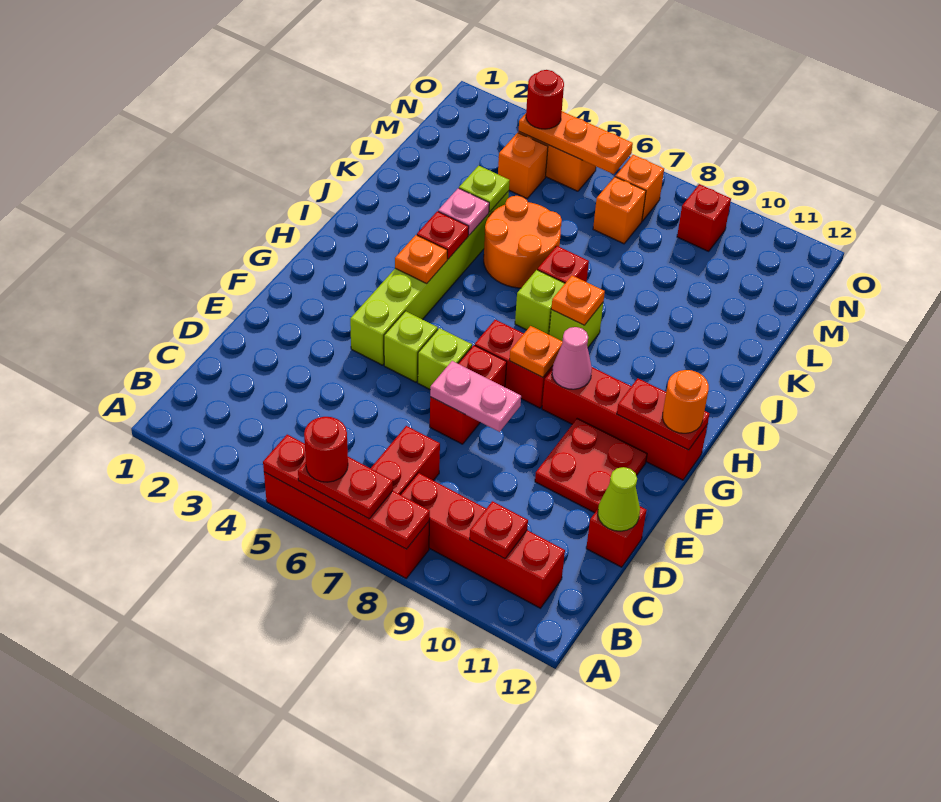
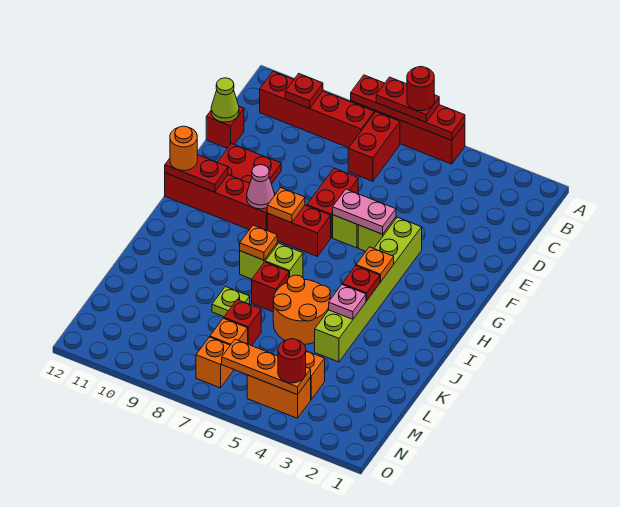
pink 1x2 plate [430,361,521,432] -> pink 1x2 plate moved to [333,189,396,234]
lime 1x1 plate [459,166,510,212] -> lime 1x1 plate moved to [212,287,250,317]
red 1x1 brick [677,184,731,251] -> red 1x1 brick moved to [224,300,261,346]

